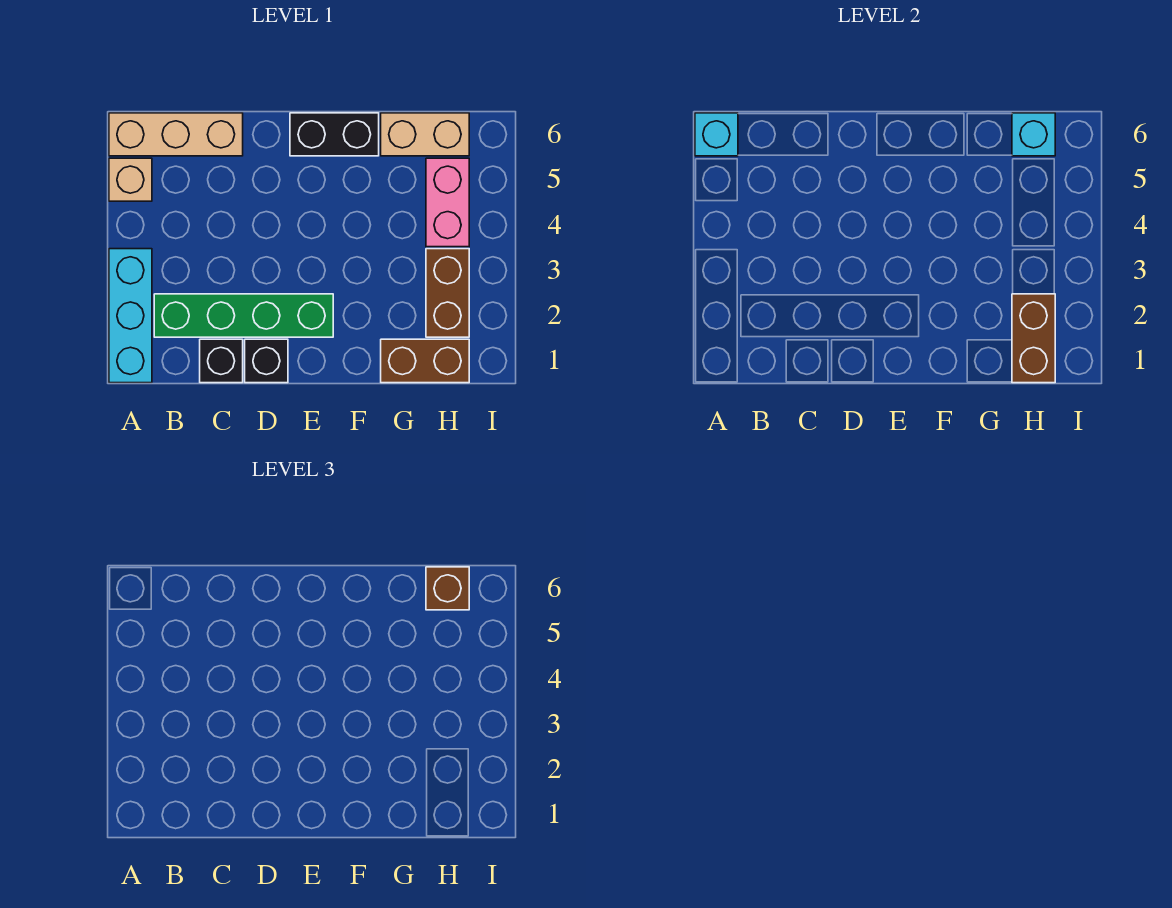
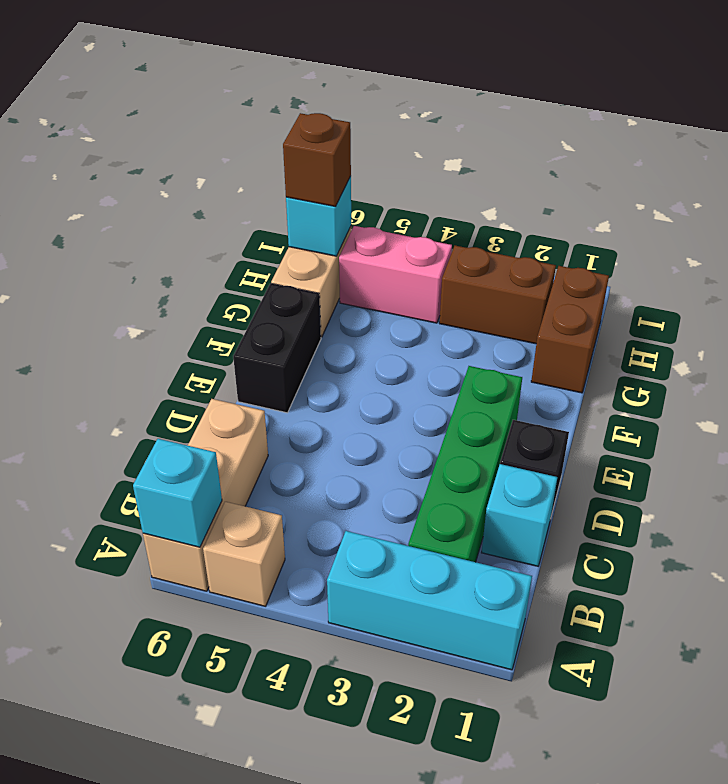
black 1x1 brick [200,339,243,383] -> cyan 1x1 brick [482,464,558,566]
brown 1x2 brick [1012,294,1055,383] -> none

